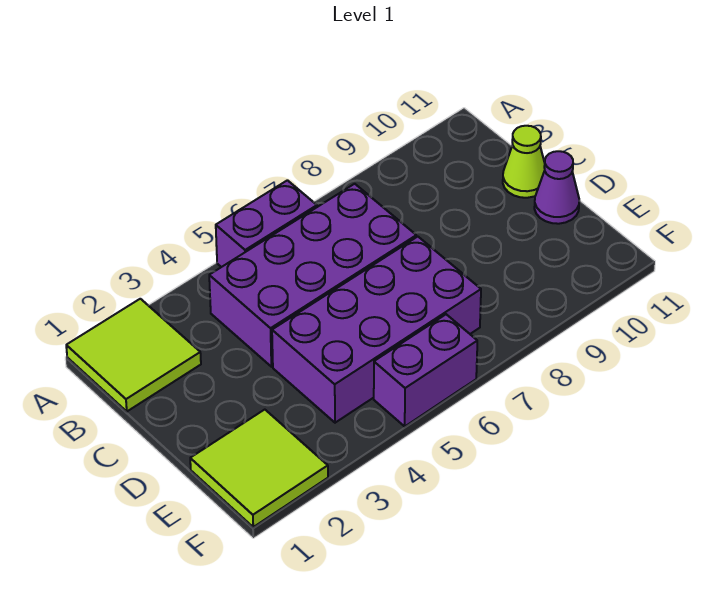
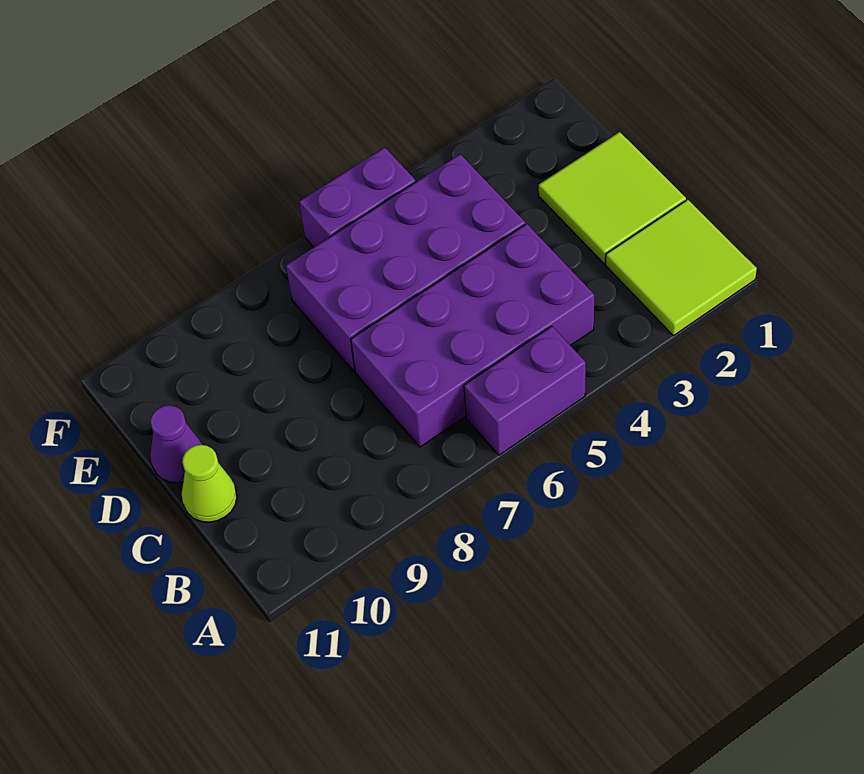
lime 2x2 tile [190,410,328,527] -> lime 2x2 tile moved to [539,132,686,264]

